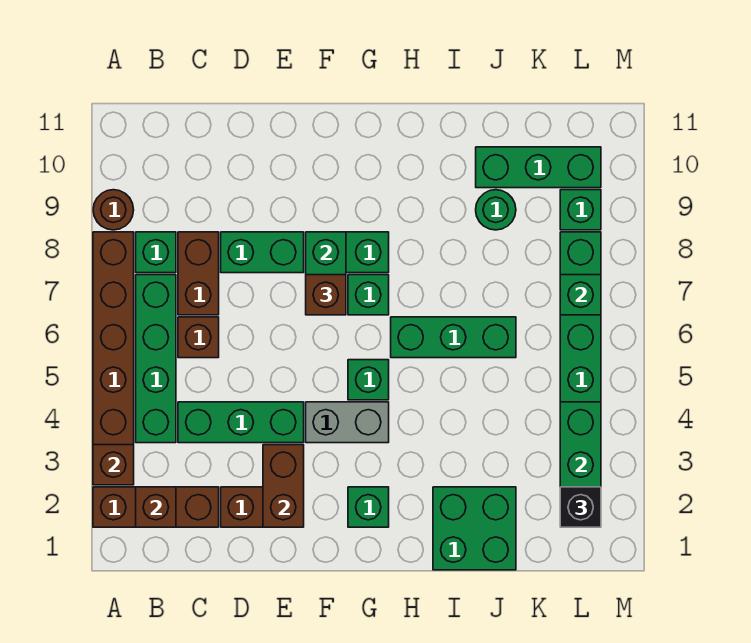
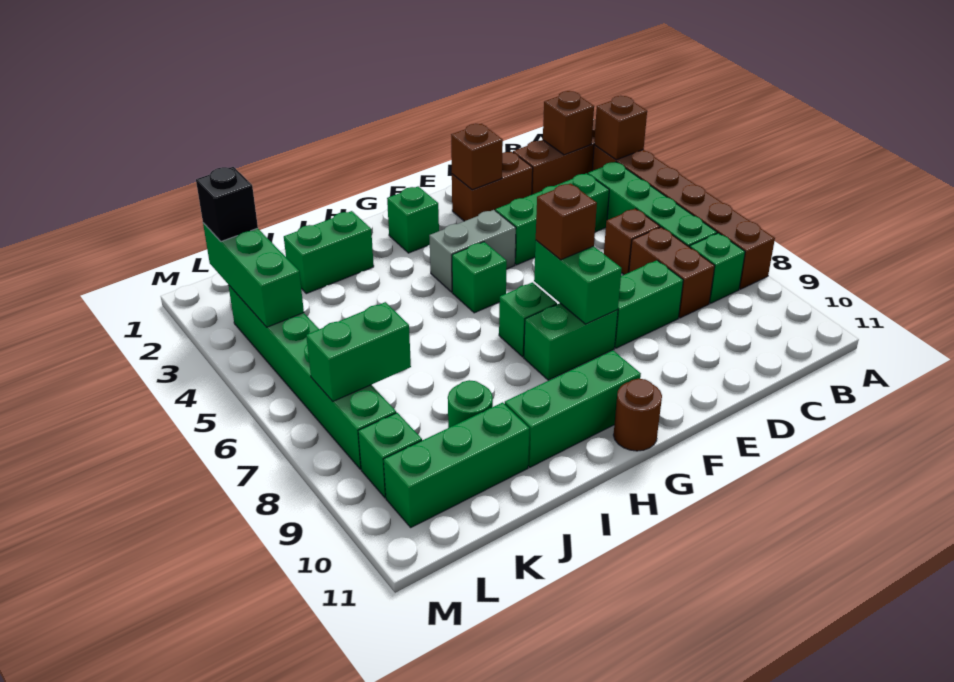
brown 1x1 round brick [93,190,134,230] -> brown 1x1 round brick moved to [614,379,662,451]
brown 1x2 brick [263,445,304,527] -> brown 1x1 brick [451,124,503,190]
green 1x3 brick [391,317,516,358] -> green 1x3 brick moved to [505,350,641,467]
green 2x2 brick [433,487,516,570] -> green 1x2 brick [284,211,374,294]
green 1x1 brick [560,275,601,315] -> green 1x2 brick [306,302,411,401]

